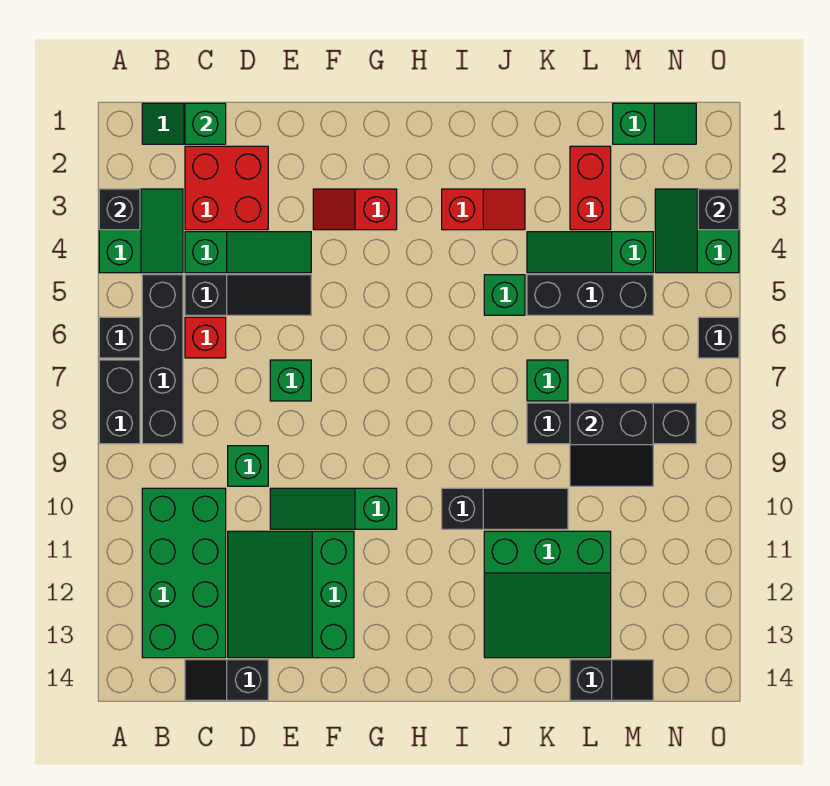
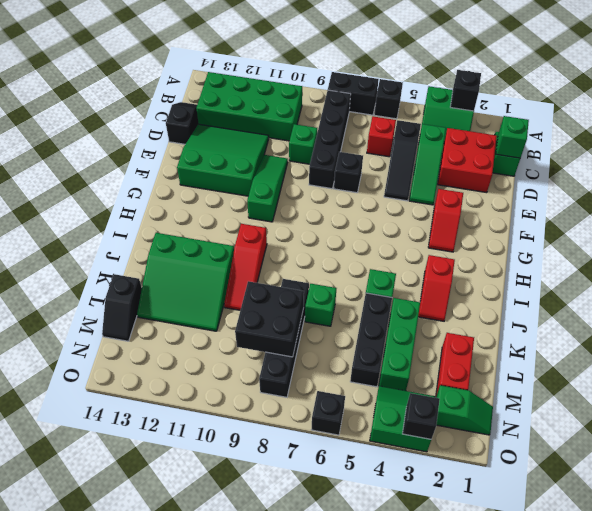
black 1x4 brick [142,275,183,444] -> black 1x4 brick turned to [309,90,351,189]
green 1x1 brick [270,360,311,401] -> black 1x1 brick [334,152,363,193]
red 1x2 slope [313,189,397,230] -> red 1x2 slope turned to [428,189,463,252]
black 1x3 slope [442,488,568,529] -> red 1x3 slope [224,224,267,310]
green 3x3 slope [484,531,611,658] -> green 3x3 slope turned to [137,233,234,331]
green 1x3 slope [527,232,653,273] -> green 1x3 brick [379,298,420,391]
red 1x2 brick [570,146,611,230] -> red 1x2 brick turned to [436,333,474,395]
black 2x2 slope [570,403,653,486] -> black 2x2 brick [235,281,304,357]
green 1x2 slope [613,103,696,144] -> green 1x2 slope turned to [436,385,493,435]

